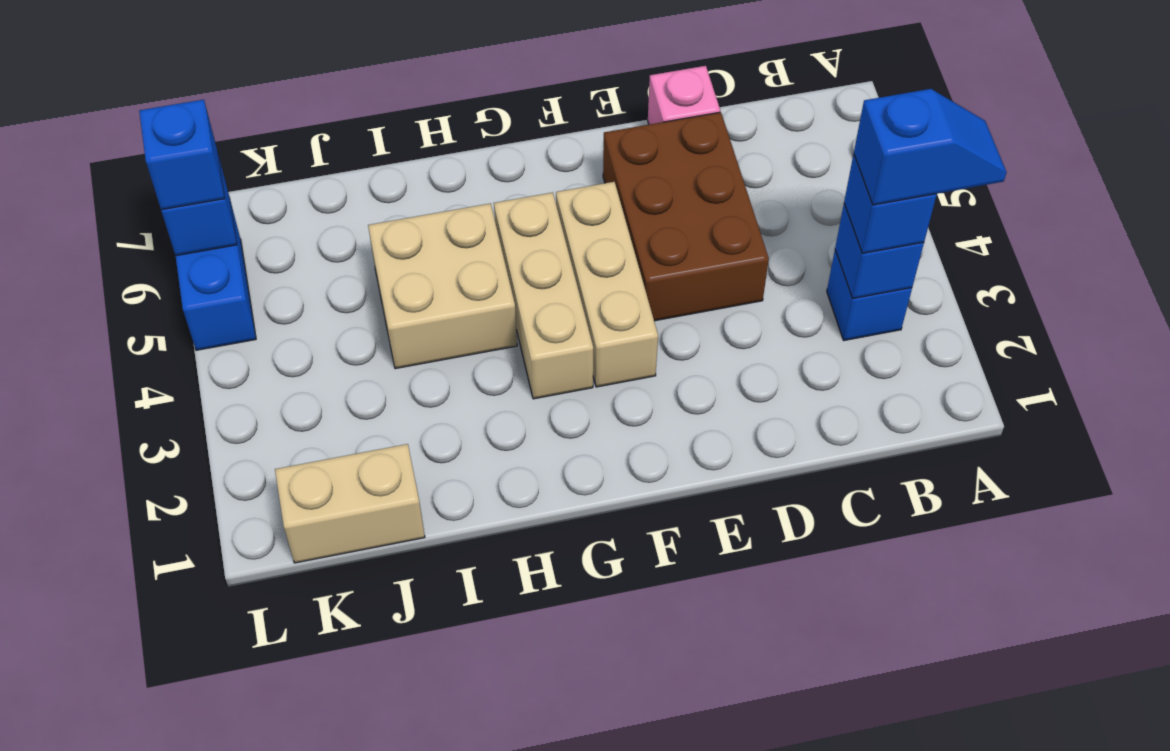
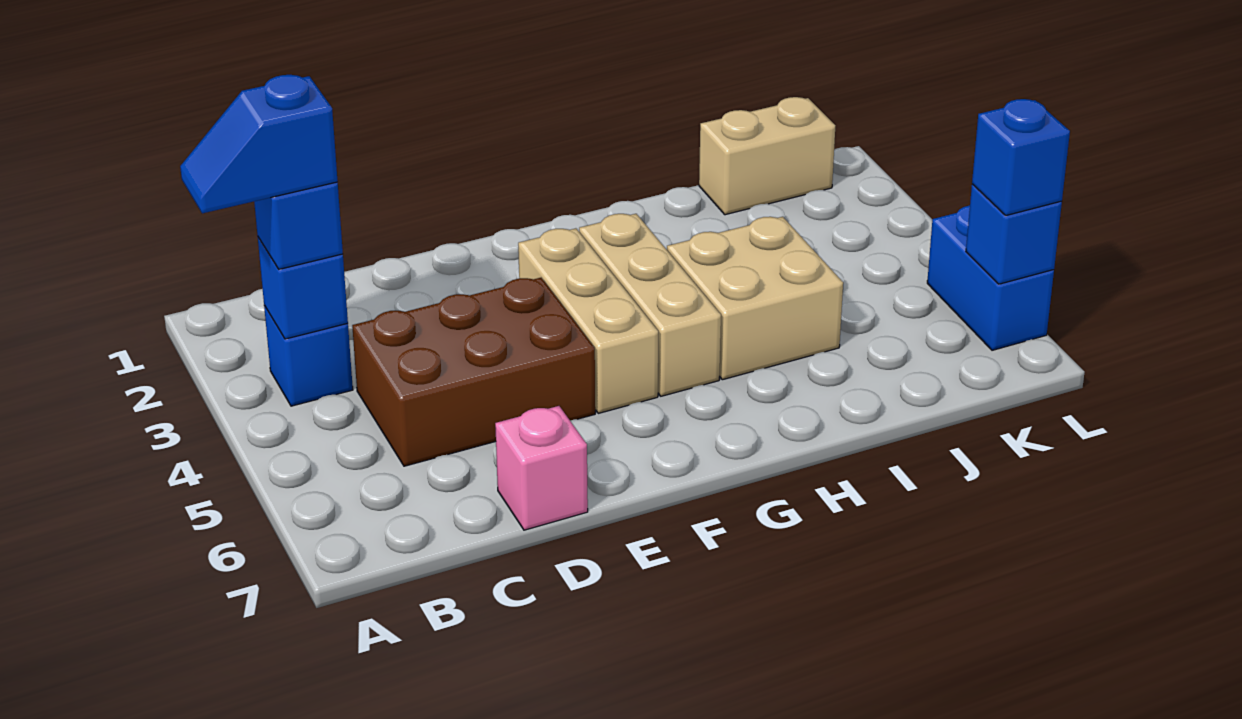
brown 2x3 brick [603,112,769,321] -> brown 2x3 brick turned to [352,278,595,466]

